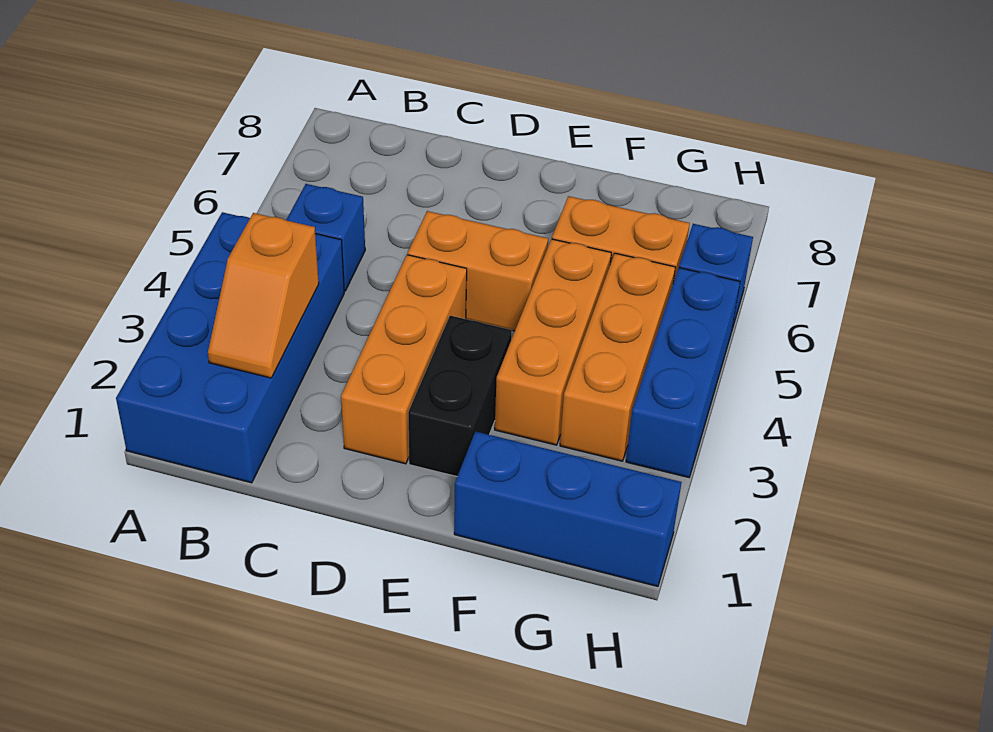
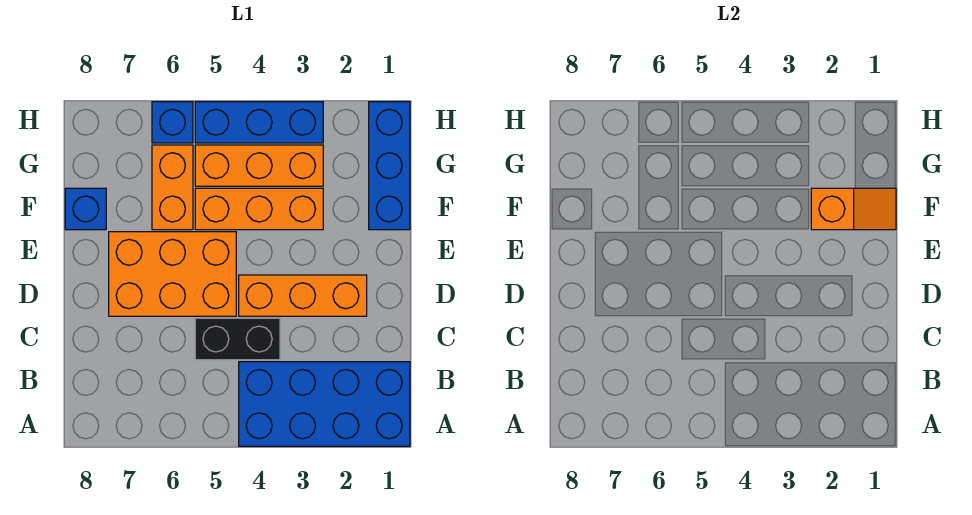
orange 1x2 slope [208,213,319,378] -> orange 1x2 slope moved to [811,188,896,230]
blue 1x1 brick [286,184,365,291] -> blue 1x1 brick moved to [65,188,106,230]
orange 1x2 brick [408,211,548,331] -> orange 2x3 brick [109,232,236,316]
black 1x2 brick [408,315,512,476] -> black 1x2 brick moved to [195,318,280,360]

